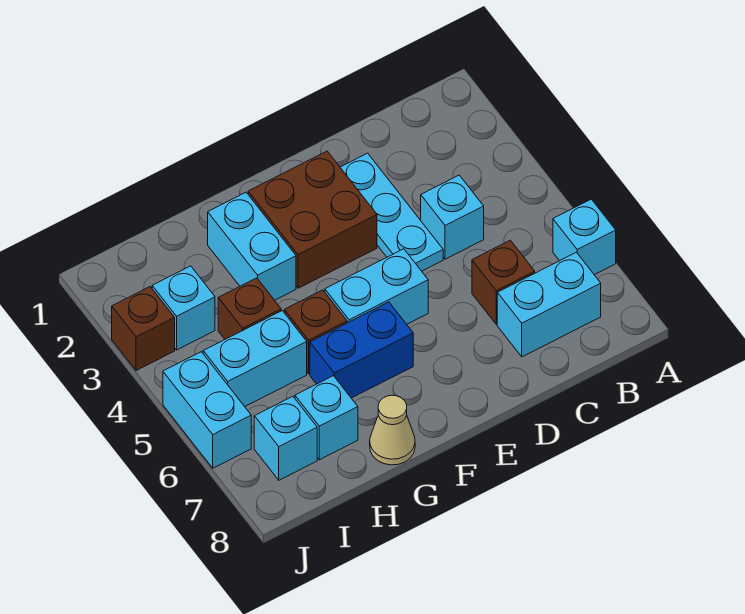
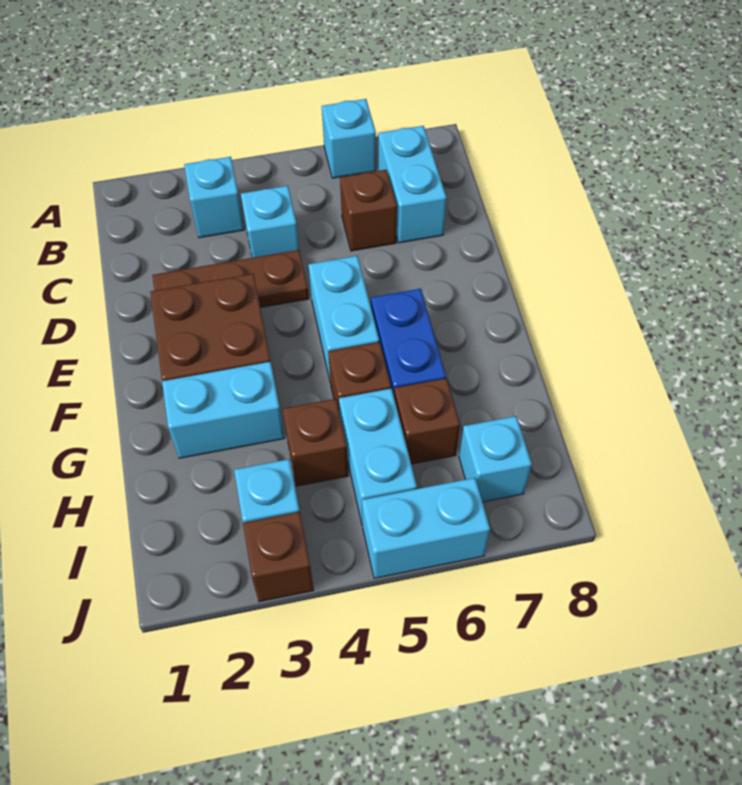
cyan 1x3 plate [340,153,443,271] -> brown 1x3 plate [152,250,309,308]
tan 1x1 cone [370,395,415,465] -> none
none -> brown 1x1 brick [394,378,460,464]
cyan 1x1 brick [295,376,358,460] -> cyan 1x1 brick moved to [184,157,244,238]

